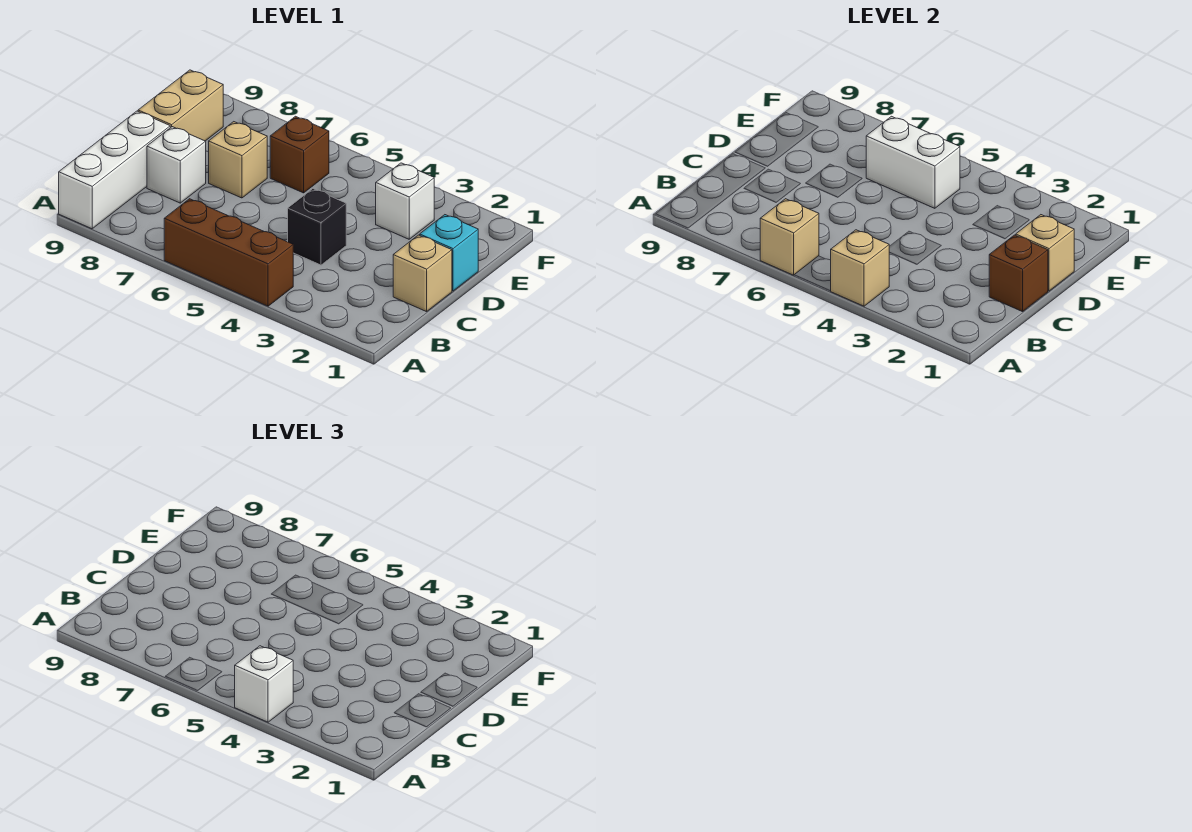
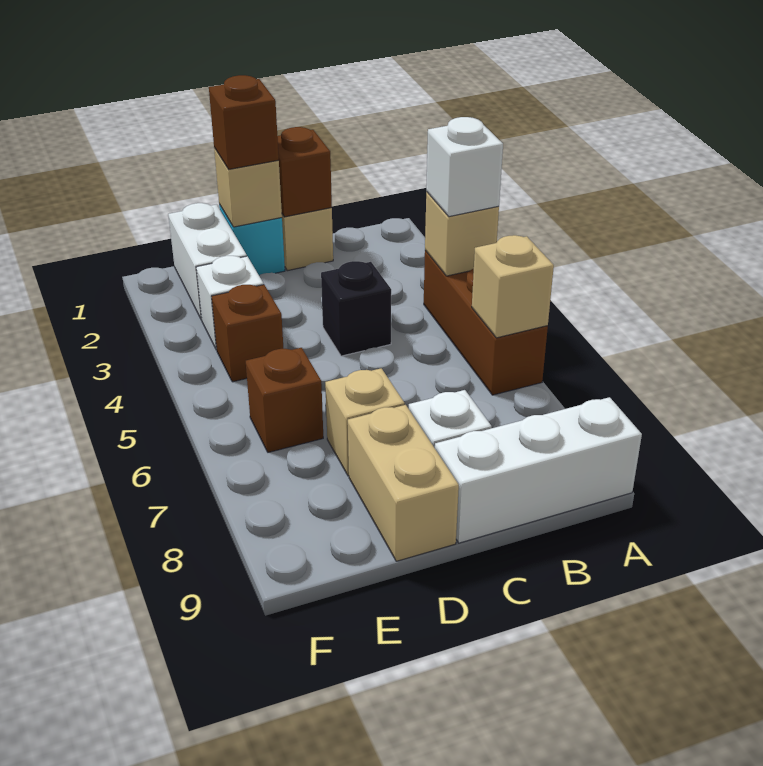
none -> brown 1x1 brick [209,75,279,169]
tan 1x2 brick [138,70,223,141] -> tan 1x2 brick turned to [348,405,459,561]
none -> brown 1x1 brick [212,285,284,382]
white 1x2 brick [866,116,960,208] -> white 1x2 brick moved to [168,203,247,320]

